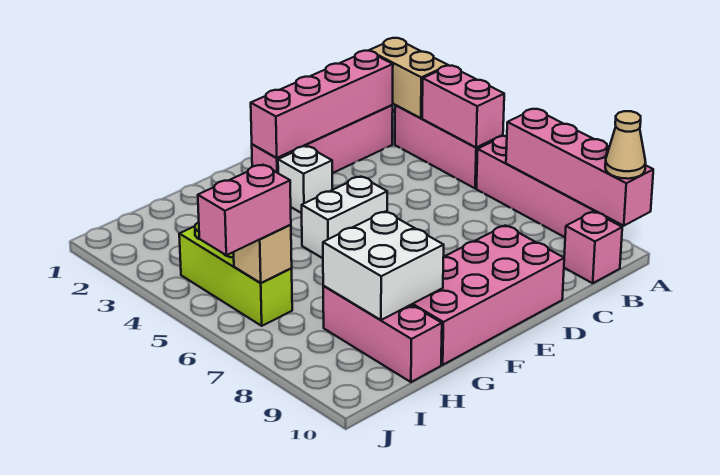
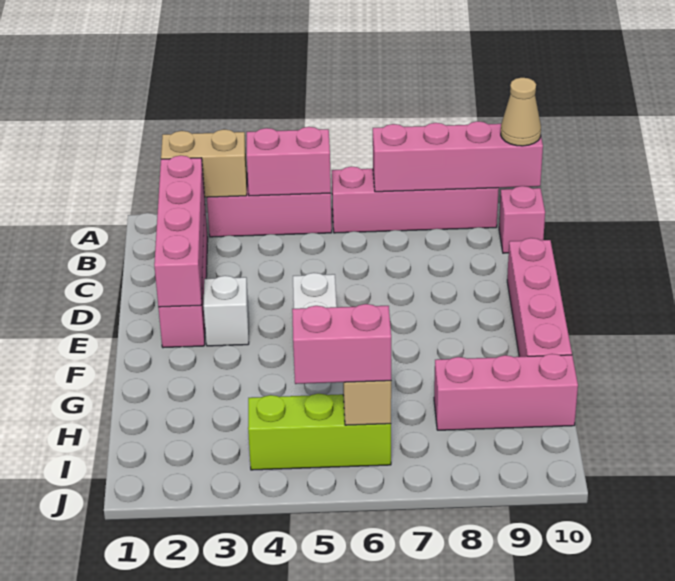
pink 2x4 brick [411,225,564,365] -> pink 1x4 brick [507,238,572,357]
white 2x2 brick [323,212,444,320] -> none
pink 1x2 brick [198,165,291,255] -> pink 1x2 brick turned to [292,304,391,384]

